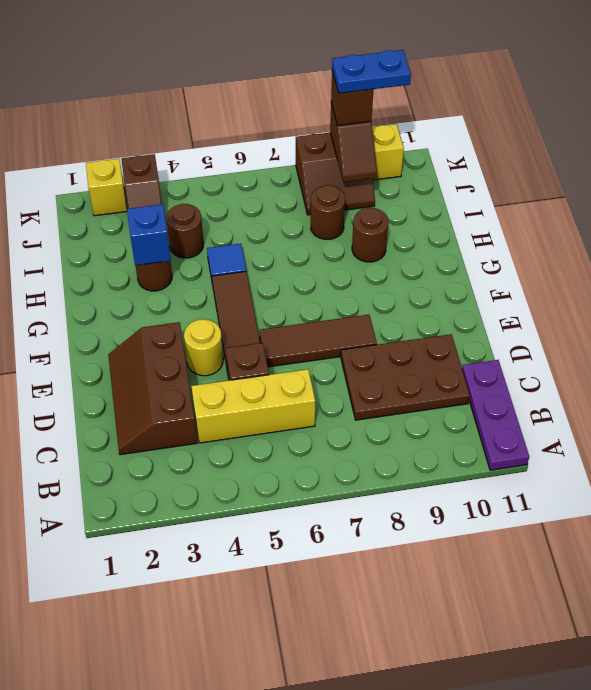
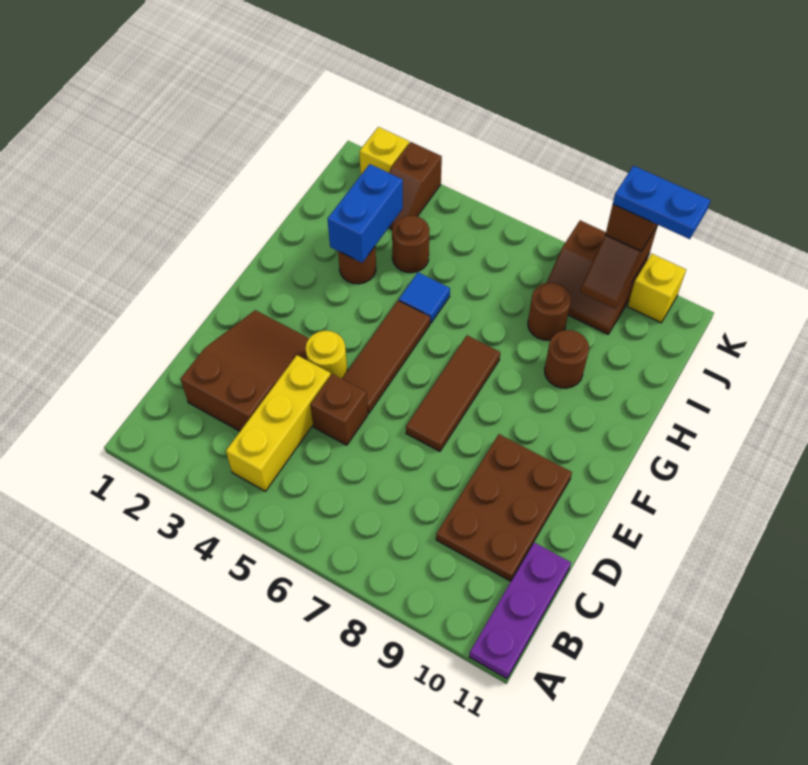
brown 2x3 slope [108,322,197,455] -> brown 2x3 slope turned to [181,310,309,431]
yellow 1x3 brick [192,369,315,443] -> yellow 1x3 brick turned to [226,355,331,491]
brown 2x3 plate [341,334,470,420] -> brown 2x3 plate turned to [436,434,572,581]
brown 1x3 tile [260,315,377,367] -> brown 1x3 tile turned to [406,335,500,451]
blue 1x1 brick [127,204,171,265] -> blue 1x2 brick [328,164,403,263]

